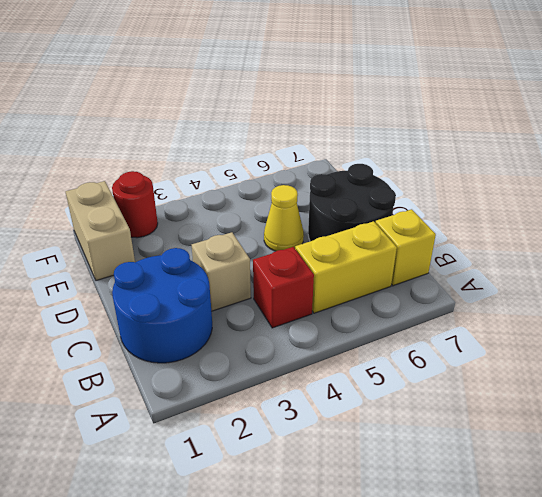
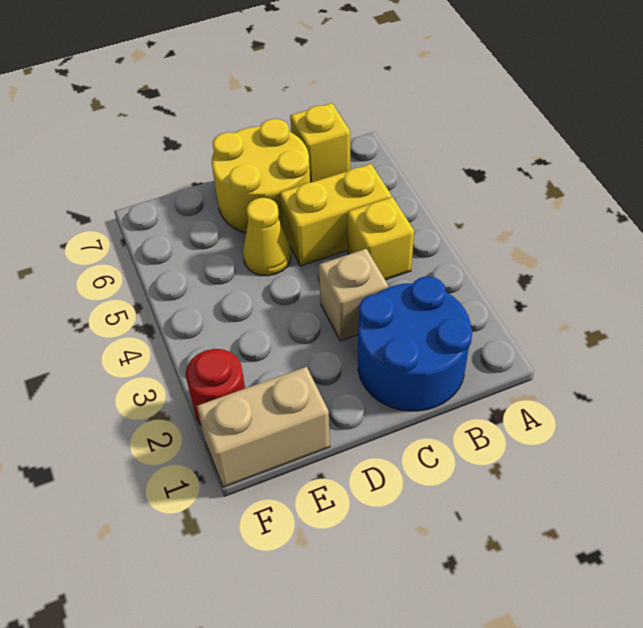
red 1x1 brick [253,247,314,328] -> yellow 1x1 brick [347,197,414,280]
yellow 1x2 brick [295,221,397,313] -> yellow 1x2 brick turned to [280,164,392,266]
black 2x2 round brick [308,164,396,241] -> yellow 2x2 round brick [212,119,310,233]

